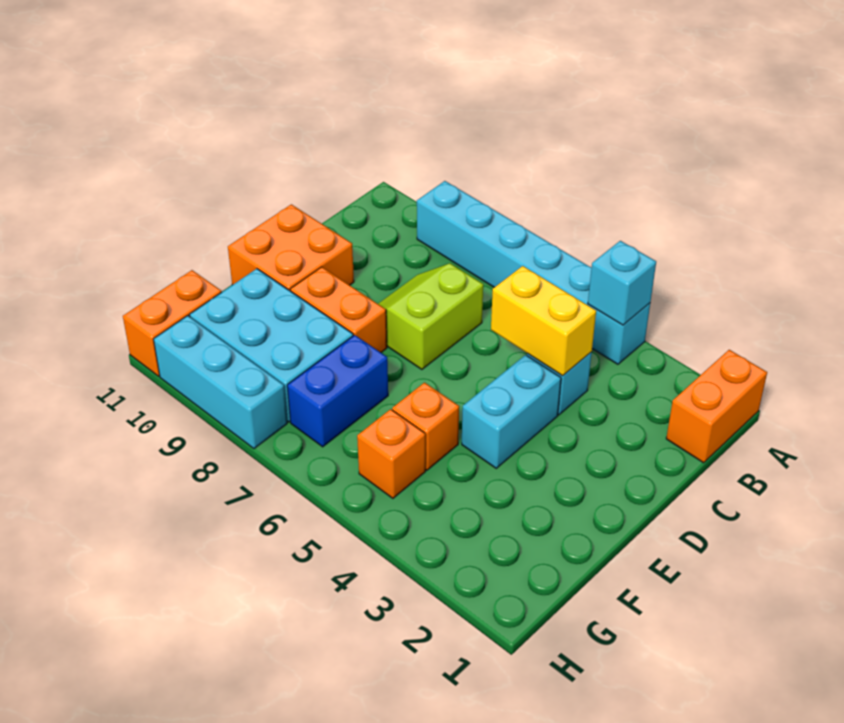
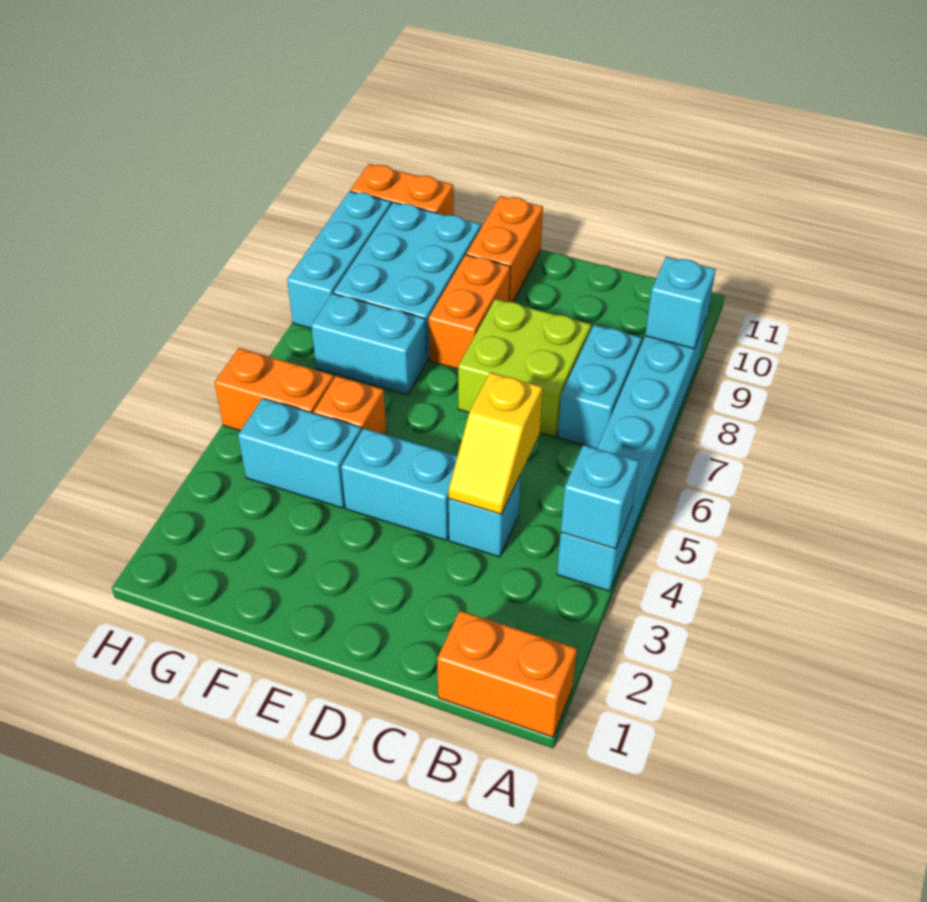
none -> cyan 1x1 brick [645,257,716,349]
none -> cyan 1x2 brick [558,325,642,449]
yellow 1x2 brick [491,266,596,376] -> yellow 1x2 slope [449,372,542,514]
lime 2x2 slope [378,263,483,369] -> lime 2x2 brick [458,299,591,437]
orange 2x2 brick [228,204,354,291] -> orange 1x2 brick [466,196,543,302]
none -> cyan 1x2 brick [238,398,361,508]
blue 1x2 brick [287,335,388,447] -> cyan 1x2 brick [311,293,427,395]
orange 1x1 brick [357,409,425,498] -> orange 1x2 brick [215,348,334,431]

